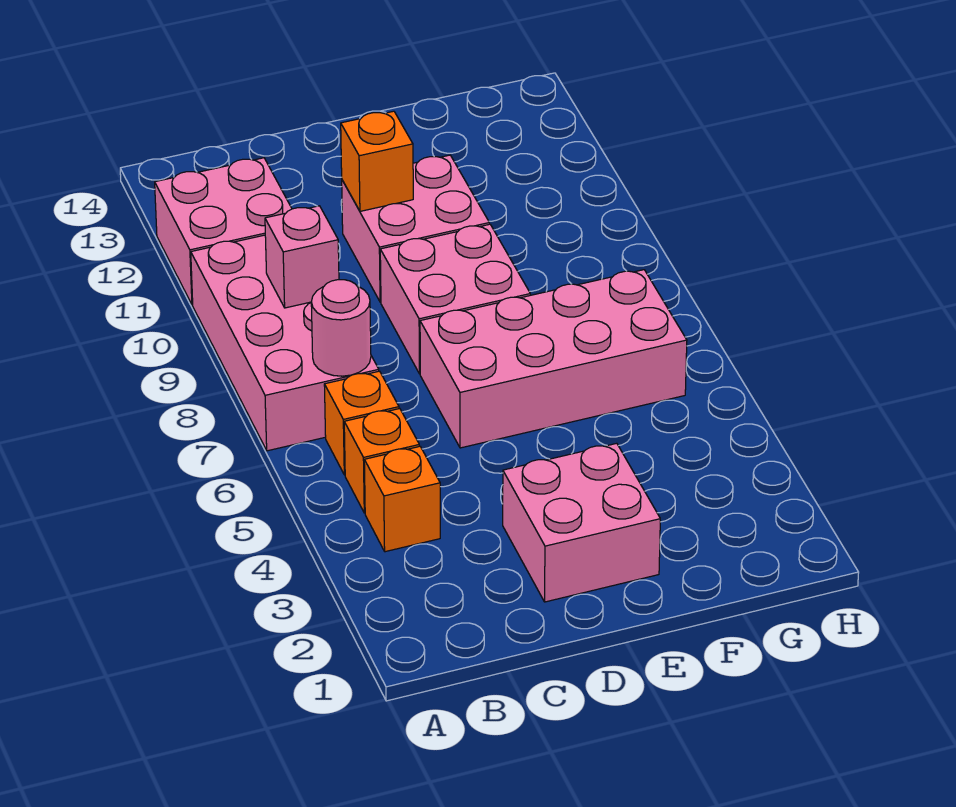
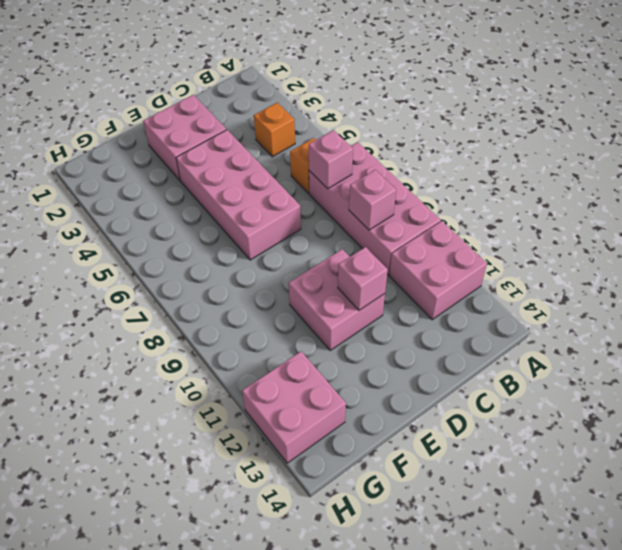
orange 1x1 brick [344,409,419,513] -> none
pink 1x1 round brick [311,280,371,376] -> pink 1x1 brick [309,130,353,189]
pink 2x4 brick [420,270,687,448] -> pink 2x4 brick turned to [176,130,301,260]
pink 2x2 brick [380,224,530,374] -> pink 2x2 brick moved to [242,351,346,463]
orange 1x1 brick [341,111,413,211] -> pink 1x1 brick [338,247,388,310]

